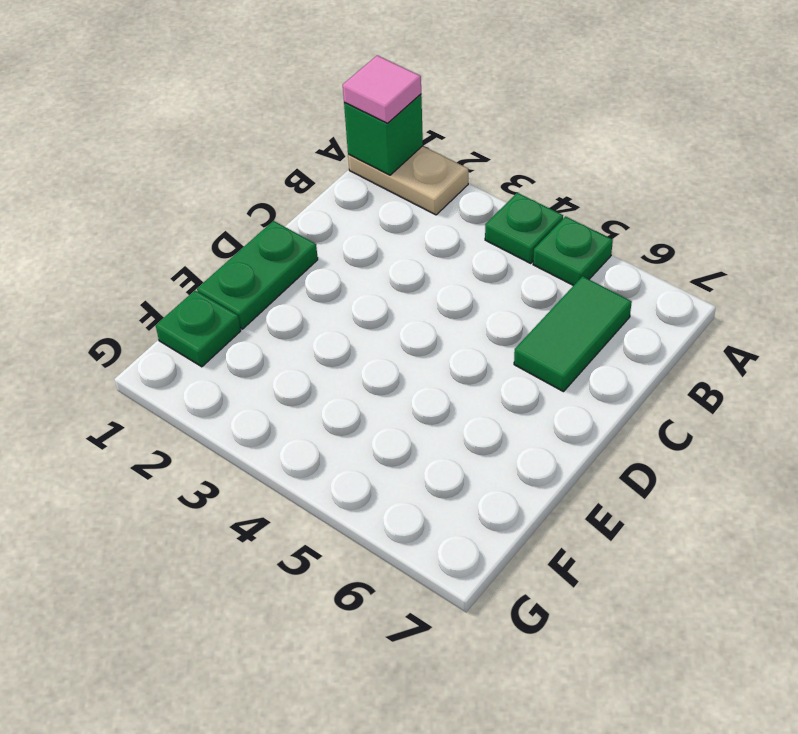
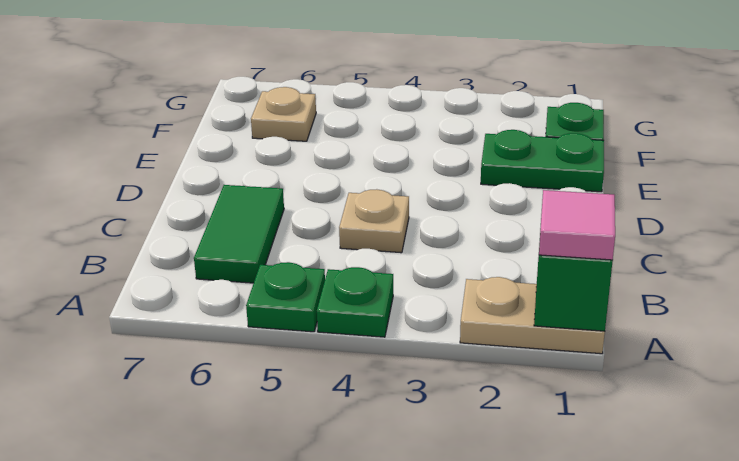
none -> tan 1x1 plate [339,189,409,253]
green 1x2 plate [197,221,318,329] -> green 1x2 plate turned to [481,130,604,192]
none -> tan 1x1 plate [251,87,316,141]

